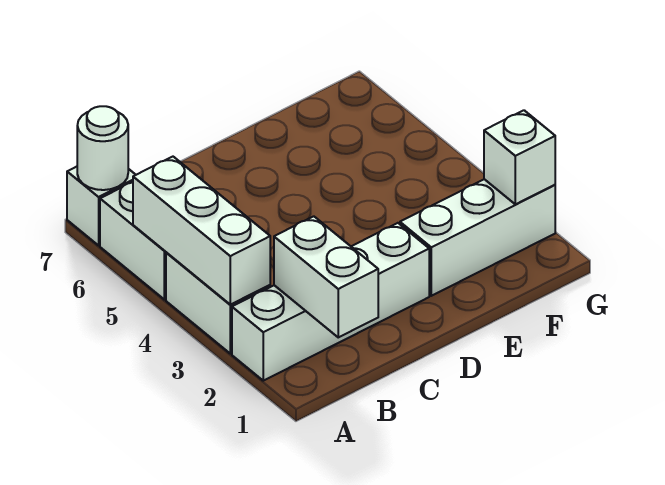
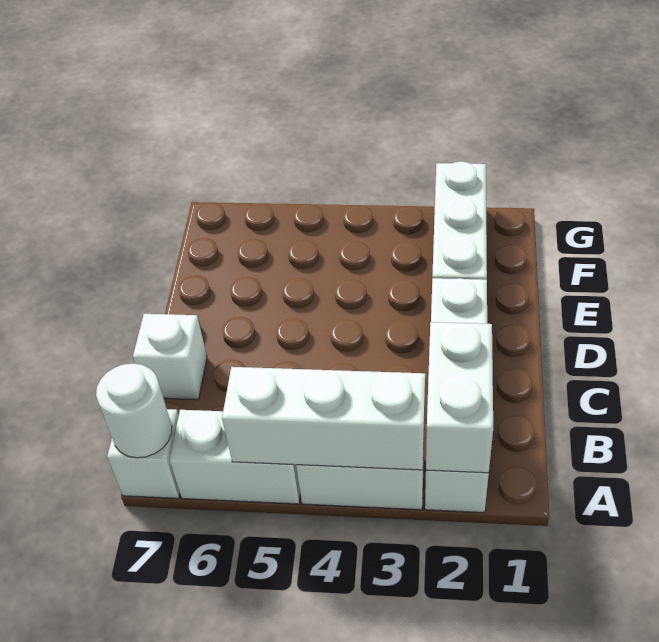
white 1x2 brick [274,216,378,337] -> white 1x2 brick turned to [426,322,493,473]
white 1x1 brick [484,110,555,204] -> white 1x1 brick moved to [133,314,207,400]

